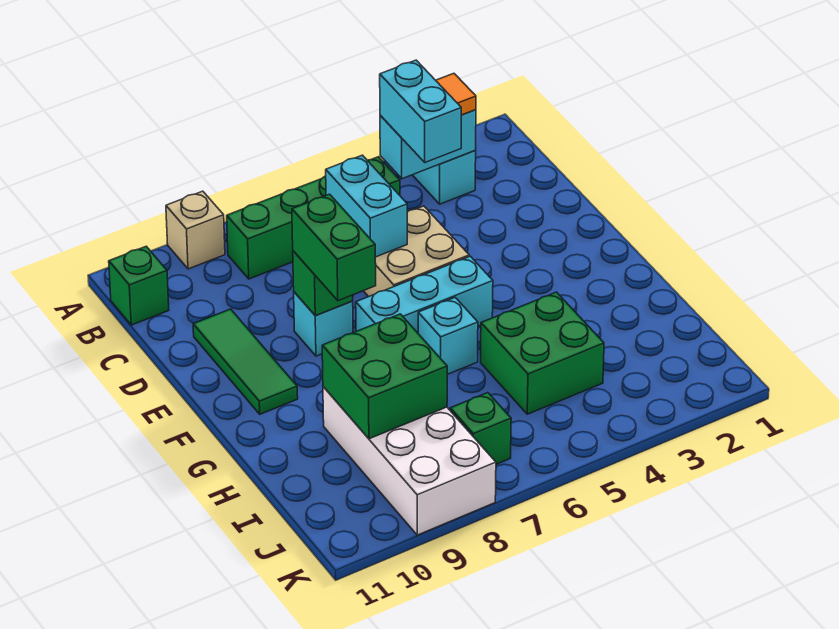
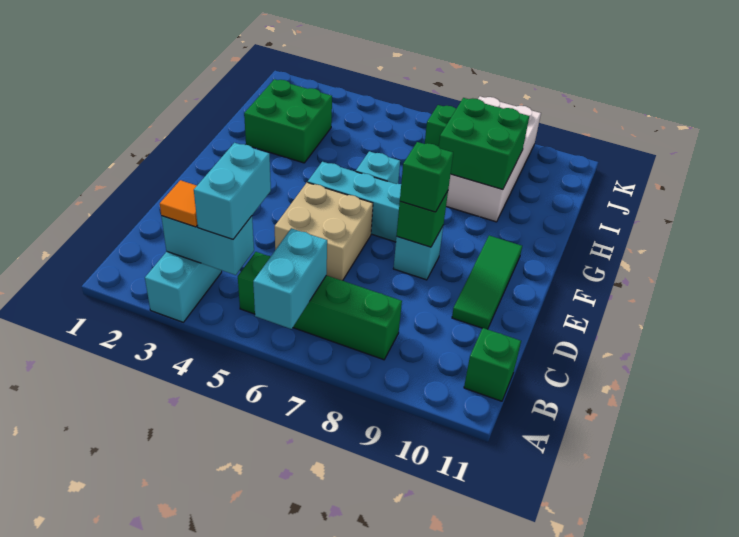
tan 1x1 brick [166,191,225,269] -> none
cyan 1x2 brick [326,155,407,257] -> cyan 1x2 brick moved to [253,228,327,329]
green 1x2 brick [292,194,376,301] -> green 1x1 brick [400,142,453,212]
green 2x2 brick [481,292,604,414] -> green 2x2 brick moved to [244,79,332,163]

